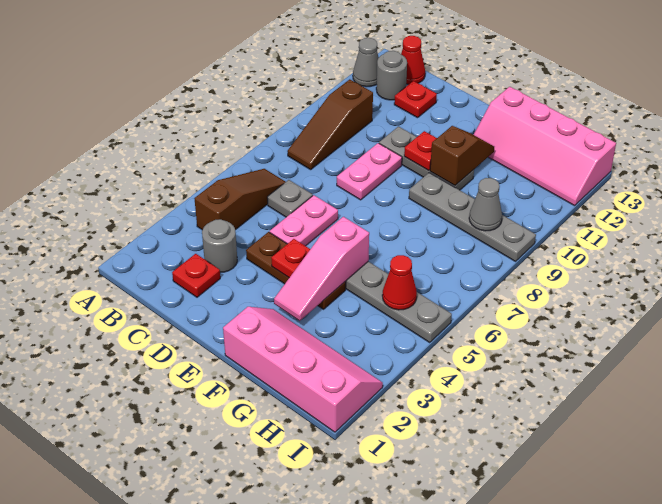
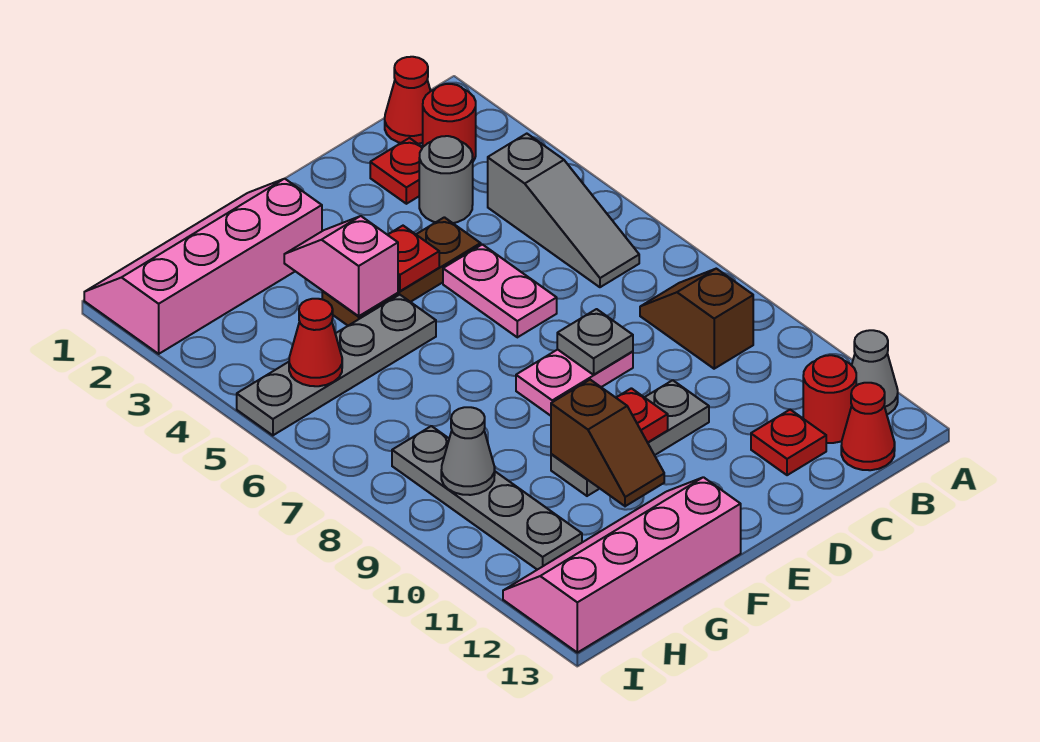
none -> red 1x1 cone [385,57,430,144]
none -> red 1x1 round brick [423,84,476,161]
brown 1x3 slope [194,169,285,230] -> grey 1x3 slope [488,134,639,287]
brown 1x3 slope [287,79,373,170] -> brown 1x2 slope [640,269,753,369]
grey 1x1 round brick [376,51,407,100] -> red 1x1 round brick [803,355,856,443]
grey 1x1 plate [267,180,313,217] -> grey 1x1 plate moved to [557,309,633,375]
pink 1x2 plate [337,143,402,200] -> pink 1x2 plate turned to [516,350,633,416]
pink 2x4 slope [223,307,383,432] -> pink 2x4 slope turned to [84,179,322,354]
pink 1x3 slope [274,217,369,321] -> pink 1x2 slope [284,216,398,316]
grey 1x4 plate [409,173,536,261] -> grey 1x4 plate turned to [392,426,582,570]

